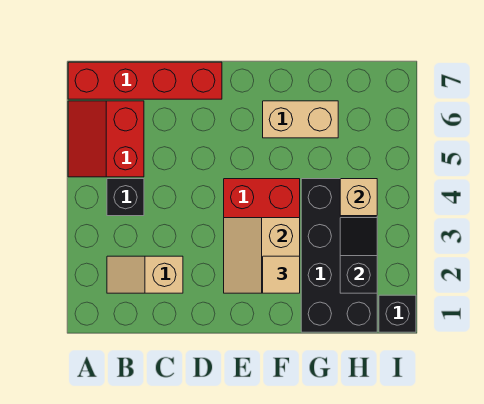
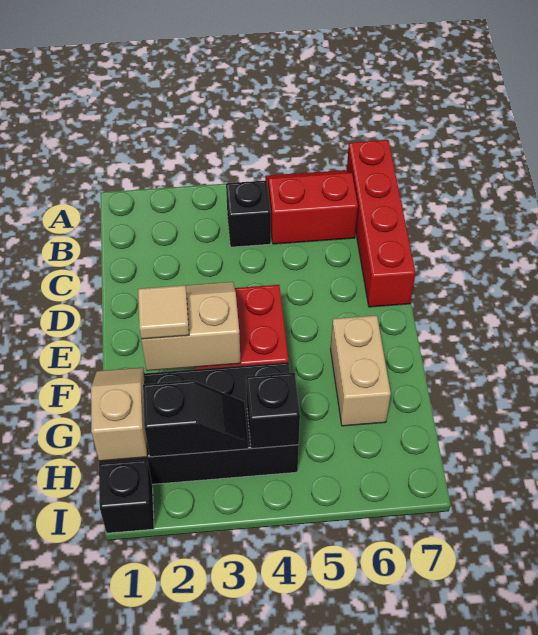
tan 1x2 slope [107,256,183,293] -> tan 1x2 slope moved to [91,368,147,461]
tan 1x1 brick [340,179,377,216] -> black 1x1 brick [246,373,300,449]

